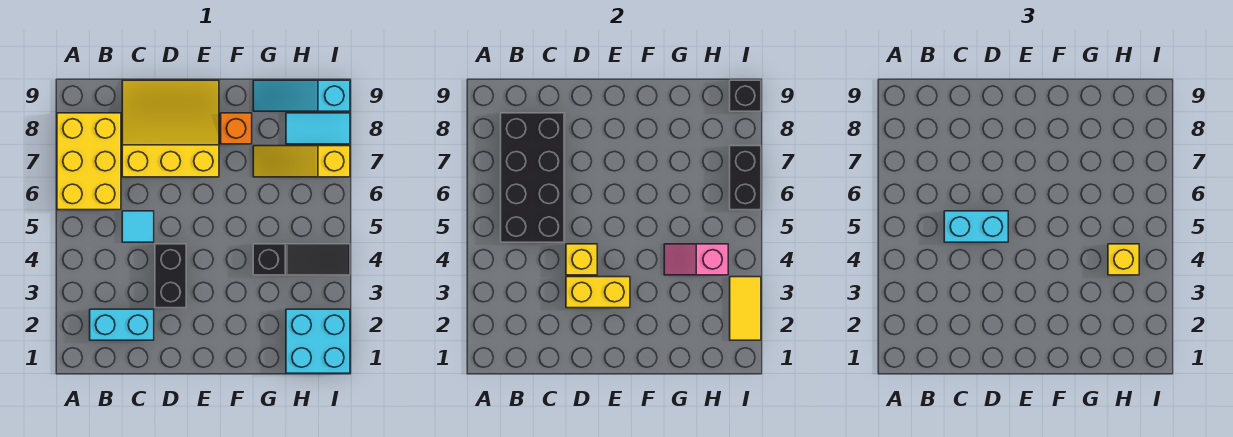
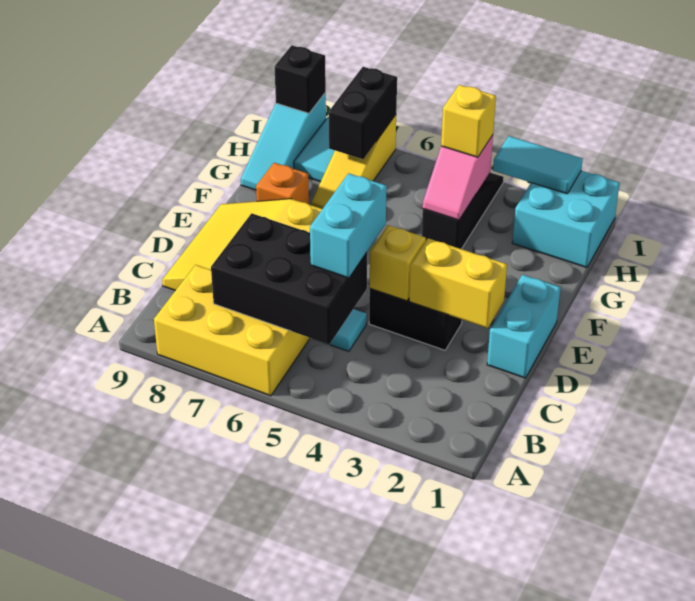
cyan 1x2 brick [90,309,154,340] -> cyan 1x2 brick moved to [487,275,561,378]
black 2x4 brick [501,113,565,242] -> black 2x3 brick [211,213,367,345]
yellow 1x2 brick [566,277,630,308] -> yellow 1x2 brick turned to [409,238,507,328]
yellow 1x2 tile [730,277,761,340] -> cyan 1x2 tile [493,136,583,194]
black 1x2 brick [730,146,761,210] -> black 1x2 brick turned to [329,67,397,159]

